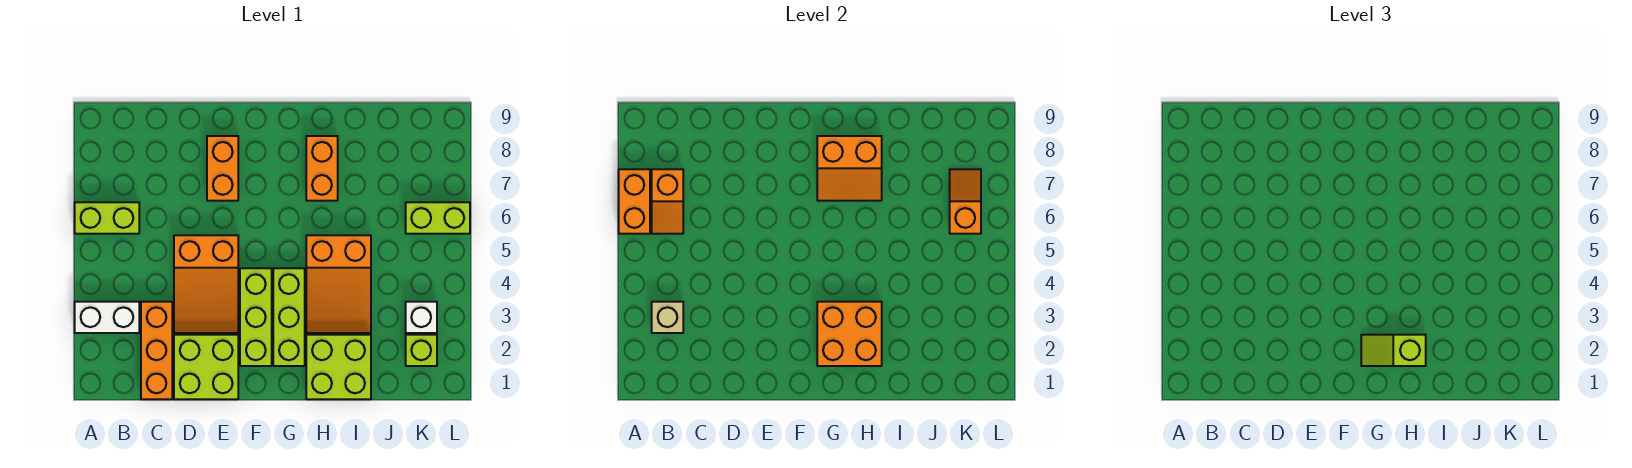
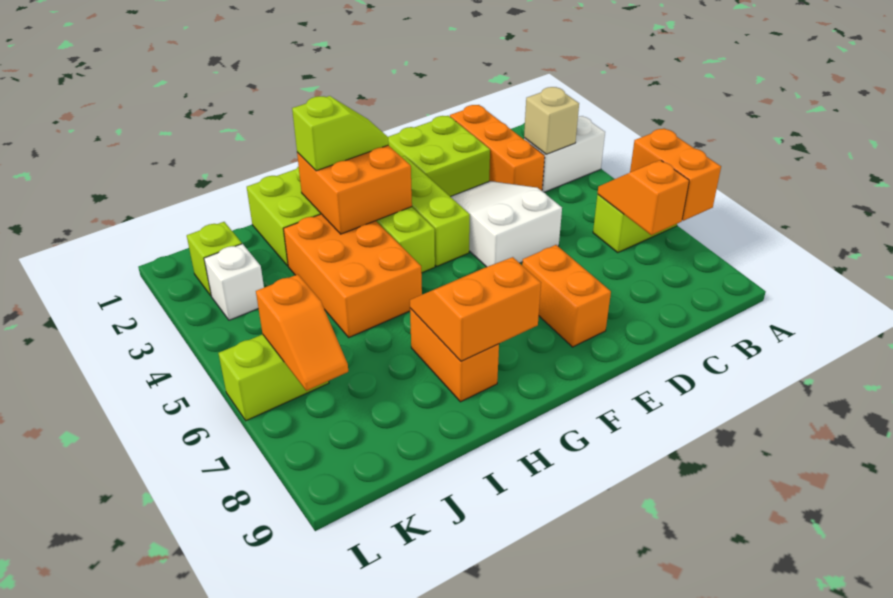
orange 2x3 slope [174,235,238,333] -> white 2x3 slope [451,181,562,267]
orange 2x3 slope [306,235,371,333] -> orange 2x3 brick [284,214,422,337]

